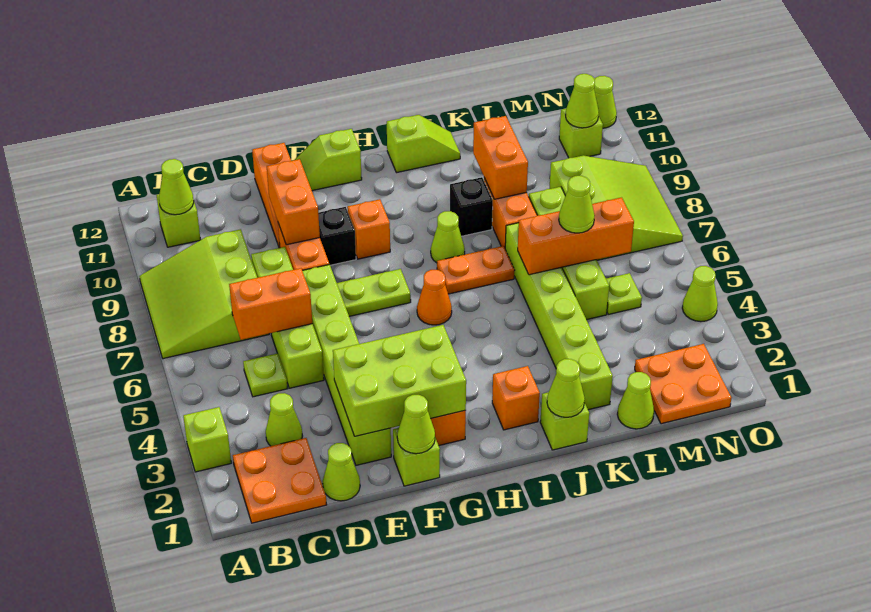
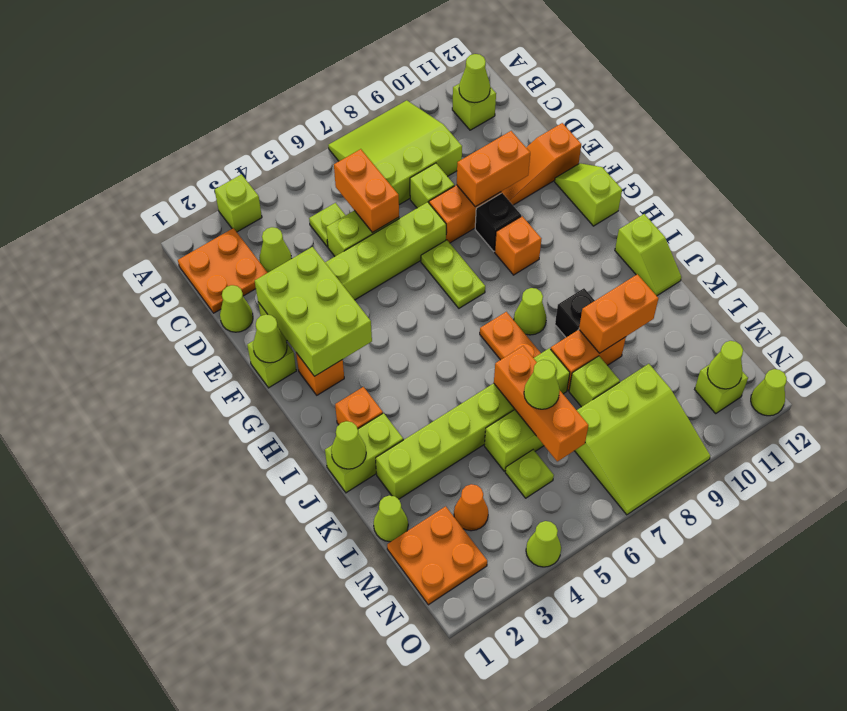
orange 1x1 cone [417,270,452,325] -> orange 1x1 cone moved to [454,484,488,531]
lime 1x1 brick [540,393,589,450] -> lime 1x2 brick [325,413,403,493]

